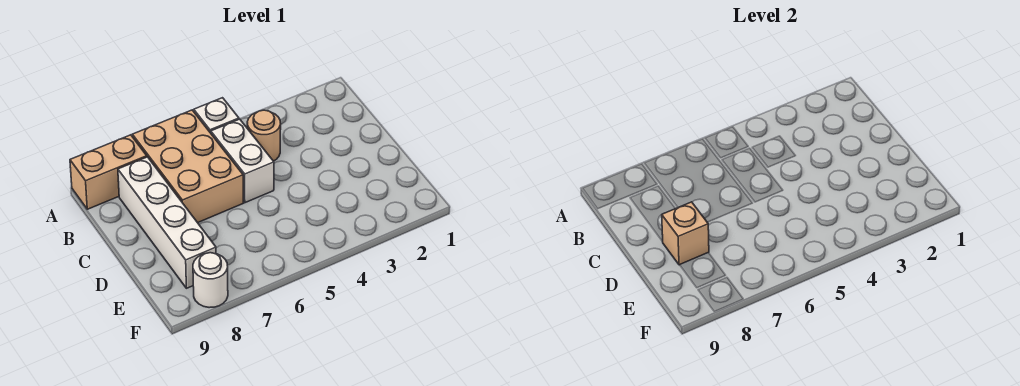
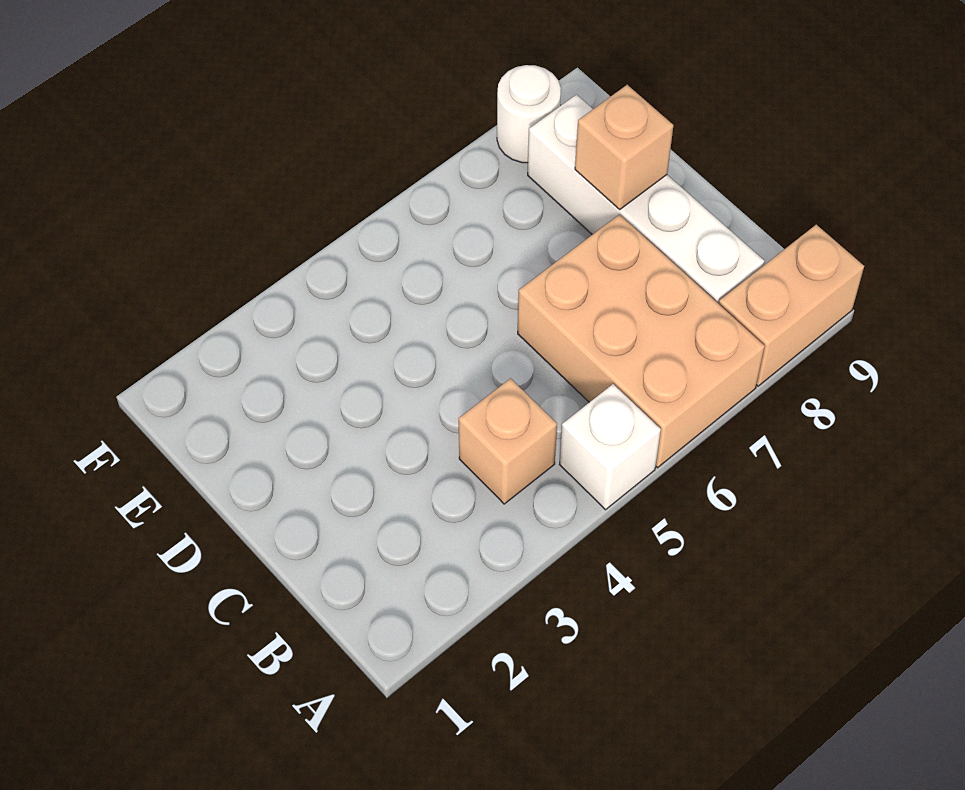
tan 1x1 round brick [247,110,281,161] -> tan 1x1 brick [459,378,557,504]
white 1x2 brick [211,119,274,203] -> none

